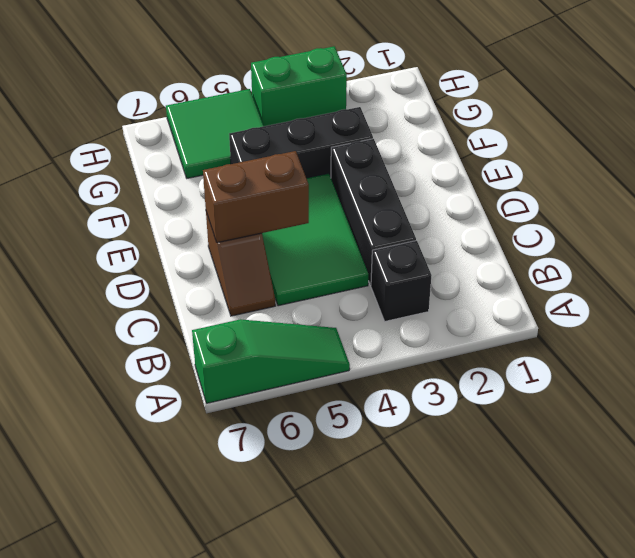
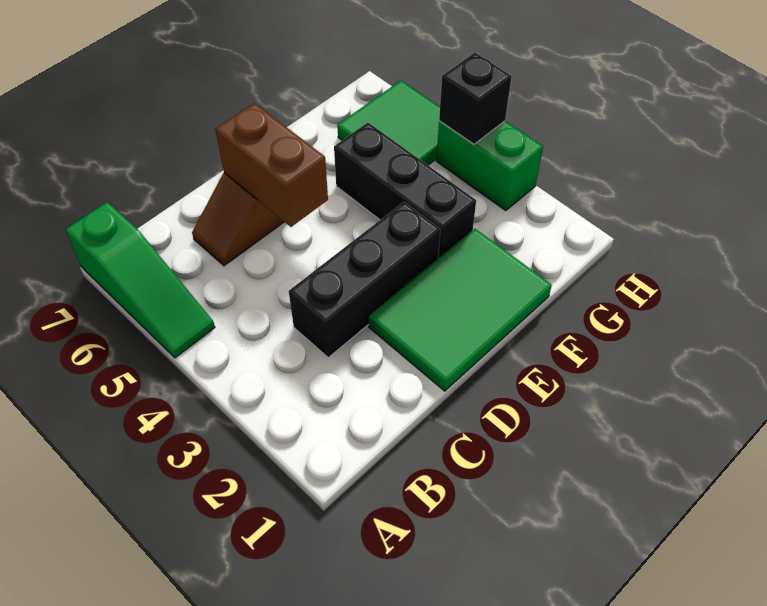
black 1x1 brick [371,240,432,321] -> black 1x1 brick moved to [439,53,512,144]
green 2x3 tile [262,173,368,306] -> green 2x3 tile moved to [368,229,552,391]

